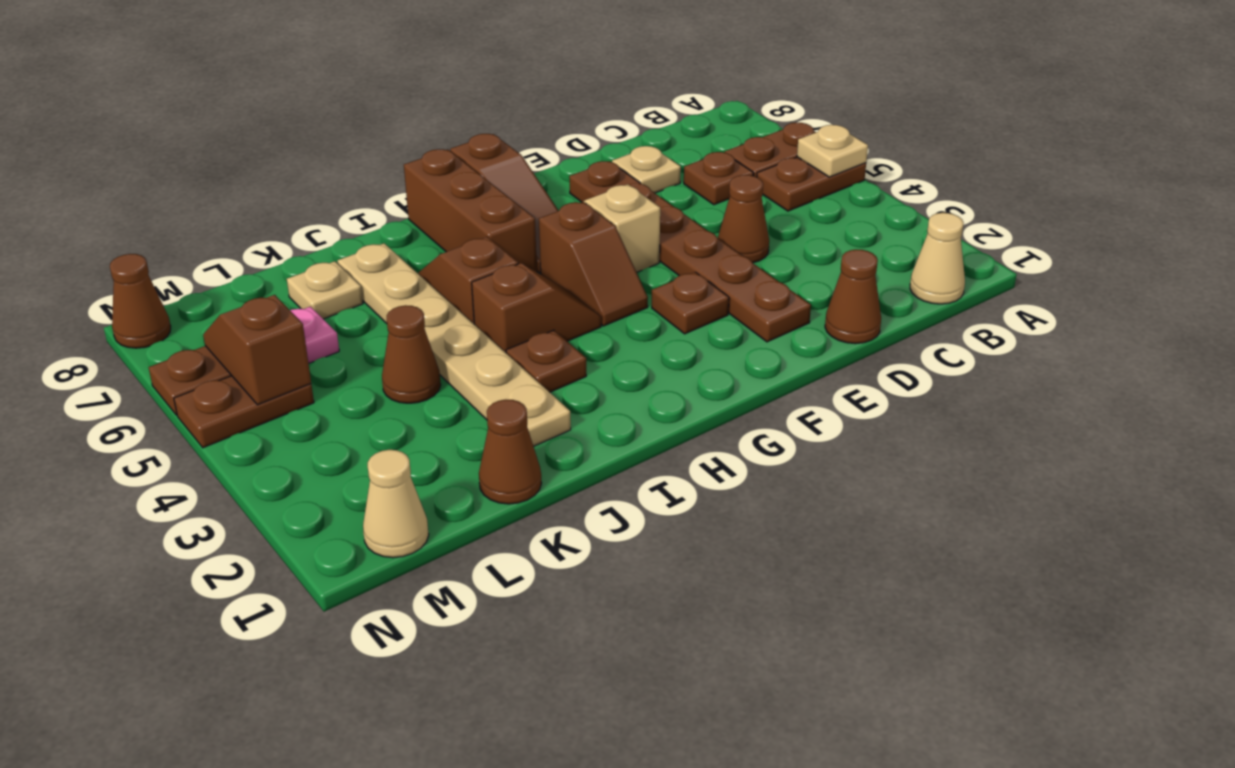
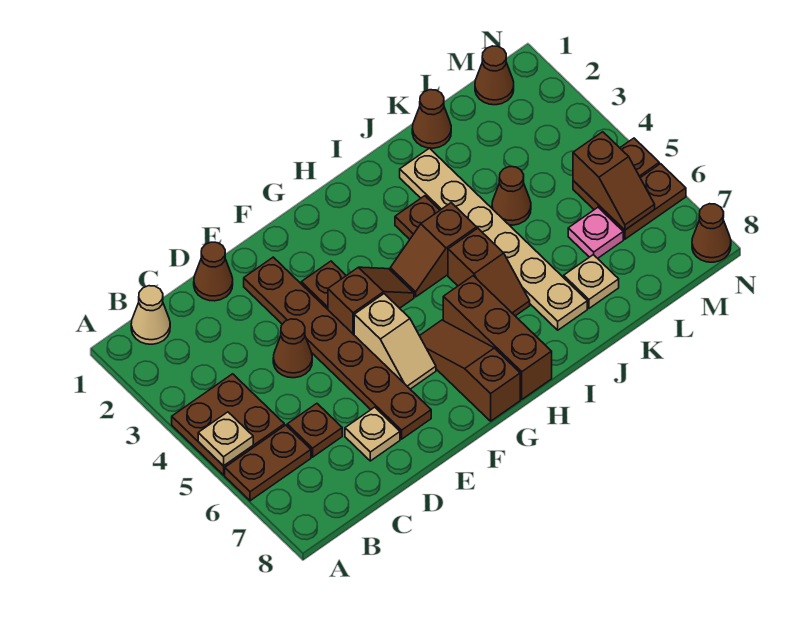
brown 1x2 plate [757,157,866,211] -> brown 2x2 plate [172,374,284,475]
brown 1x2 slope [539,202,648,326] -> brown 1x2 slope turned to [328,267,414,335]
tan 1x1 cone [363,450,429,558] -> brown 1x1 cone [475,46,514,105]

